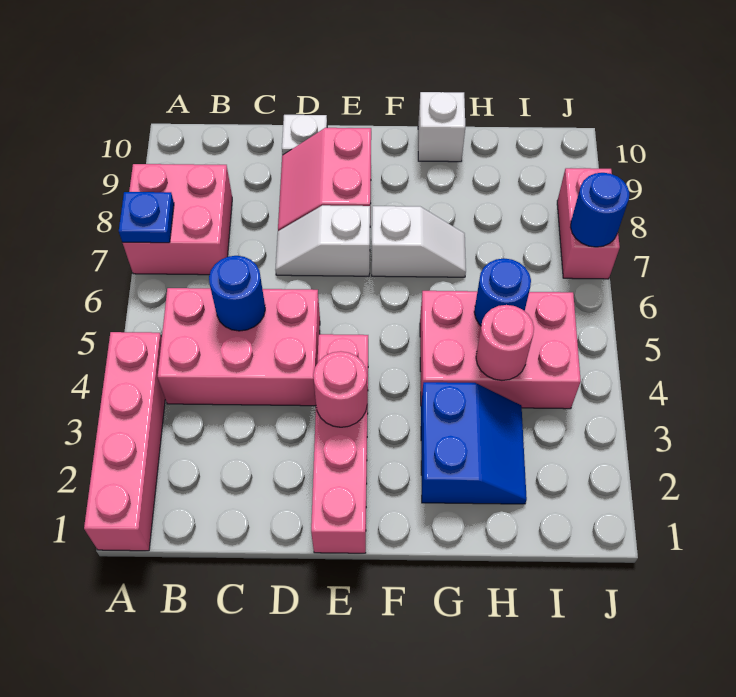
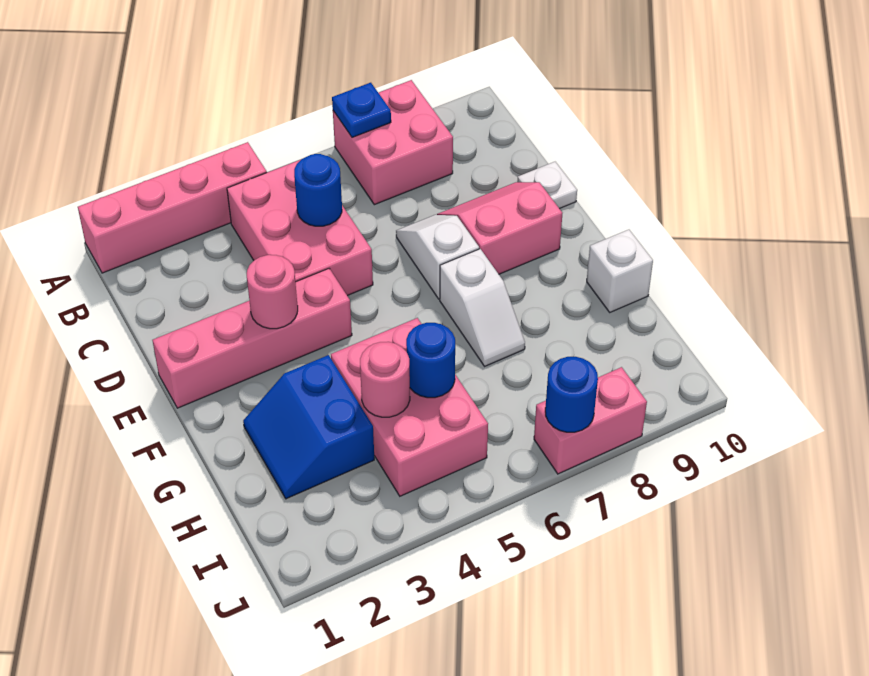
blue 2x2 slope [421,382,527,504] -> blue 2x2 slope turned to [243,355,374,499]

